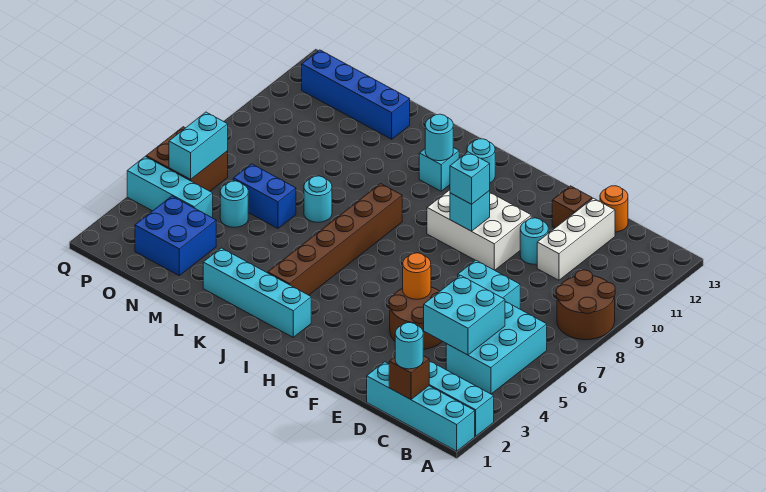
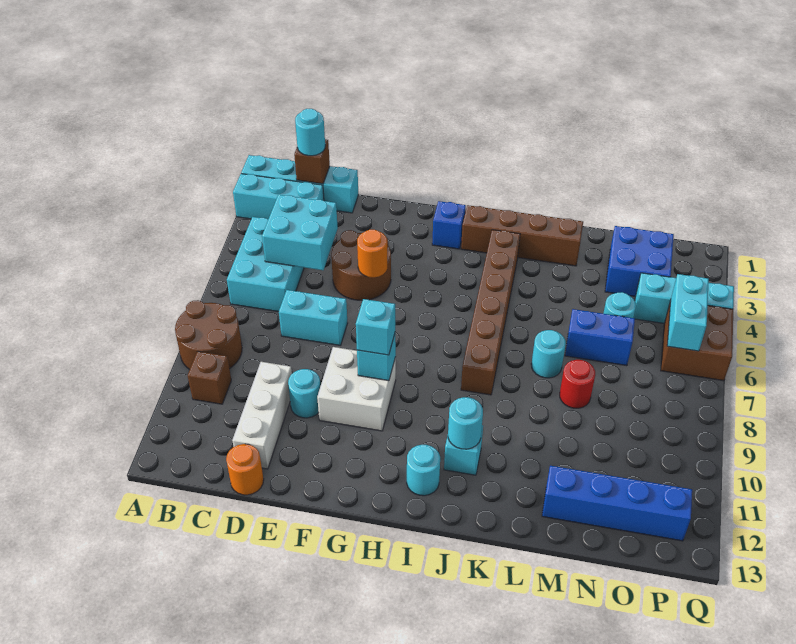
brown 1x1 brick [552,186,592,228] -> brown 1x1 brick moved to [188,351,231,404]
white 2x3 brick [427,190,531,270] -> white 2x2 brick [317,347,396,431]
none -> blue 1x1 brick [432,201,466,249]
cyan 1x4 brick [203,248,311,337] -> brown 1x4 brick [461,205,583,266]
none -> red 1x1 round brick [560,360,595,408]

